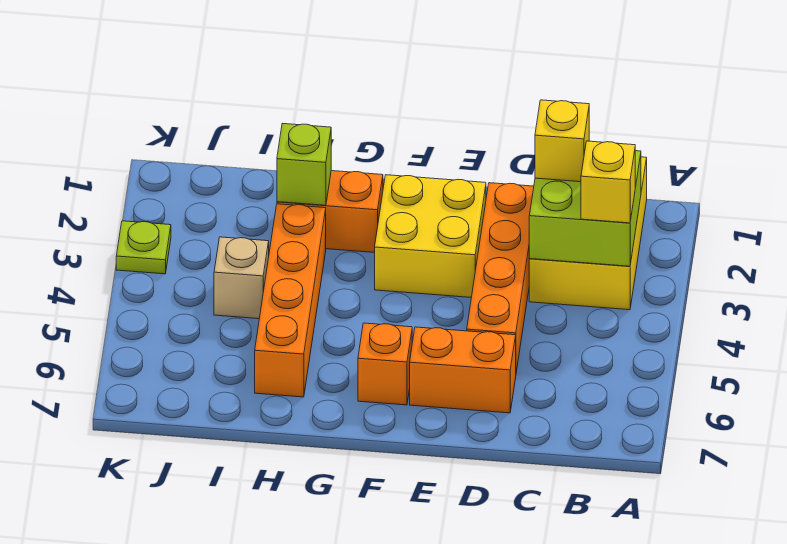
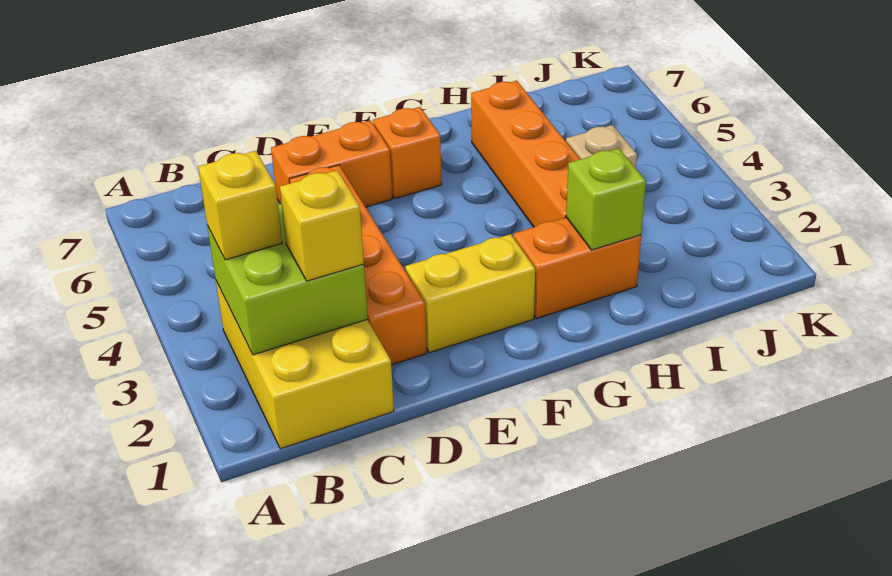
yellow 2x2 brick [375,175,486,297] -> yellow 1x2 brick [405,234,535,353]
lime 1x1 plate [116,221,171,274] -> none

